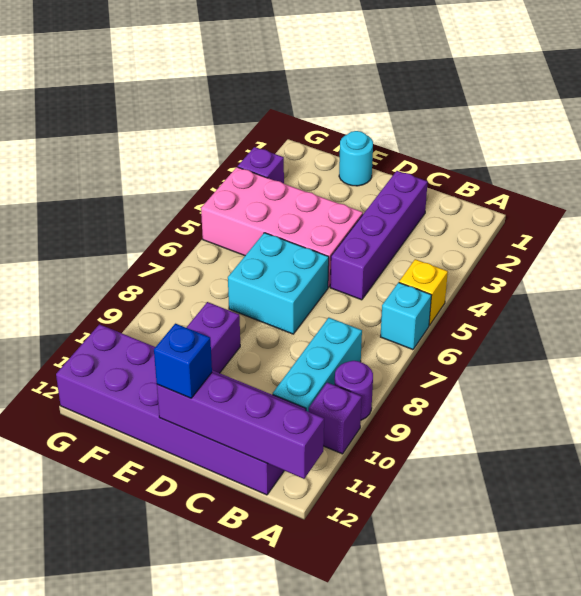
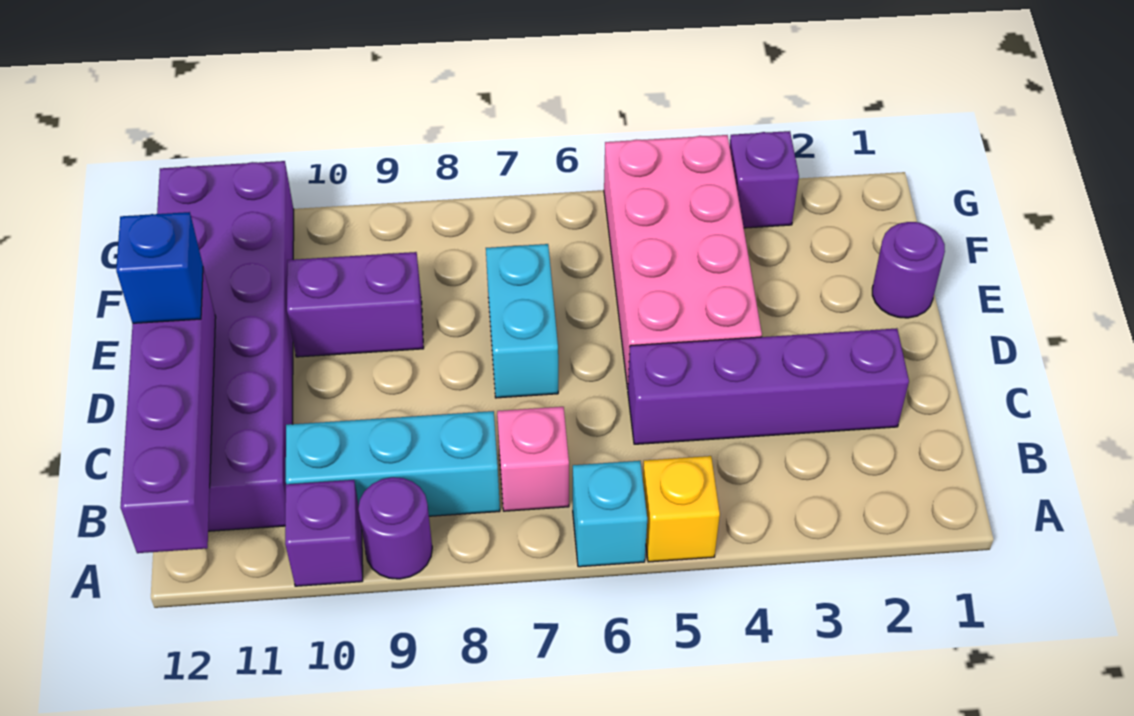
none -> pink 1x1 brick [497,407,569,511]
cyan 2x2 brick [228,233,329,334] -> cyan 1x2 brick [486,244,558,398]
cyan 1x1 round brick [339,131,373,186] -> purple 1x1 round brick [872,222,945,318]

